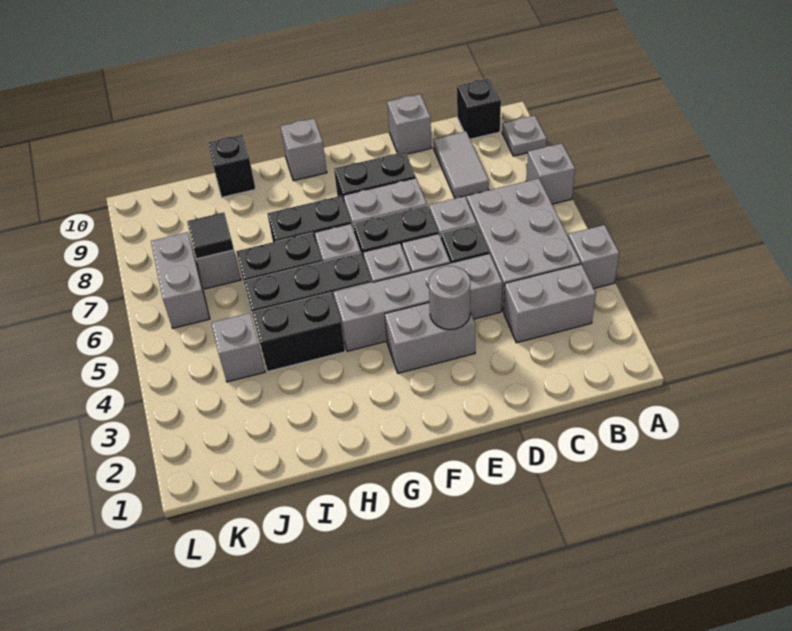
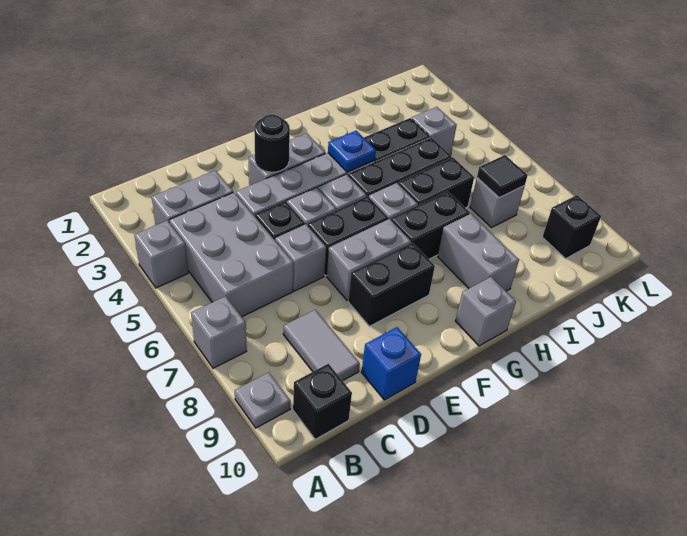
grey 1x1 brick [387,94,431,154] -> blue 1x1 brick [361,327,421,400]
grey 1x1 round brick [429,266,470,330] -> black 1x1 round brick [254,115,290,172]
none -> blue 1x1 plate [328,131,376,172]
black 1x1 brick [208,135,256,197] -> black 1x1 brick moved to [542,195,601,258]
grey 1x2 brick [151,232,210,328] -> grey 1x2 brick moved to [438,214,519,291]

